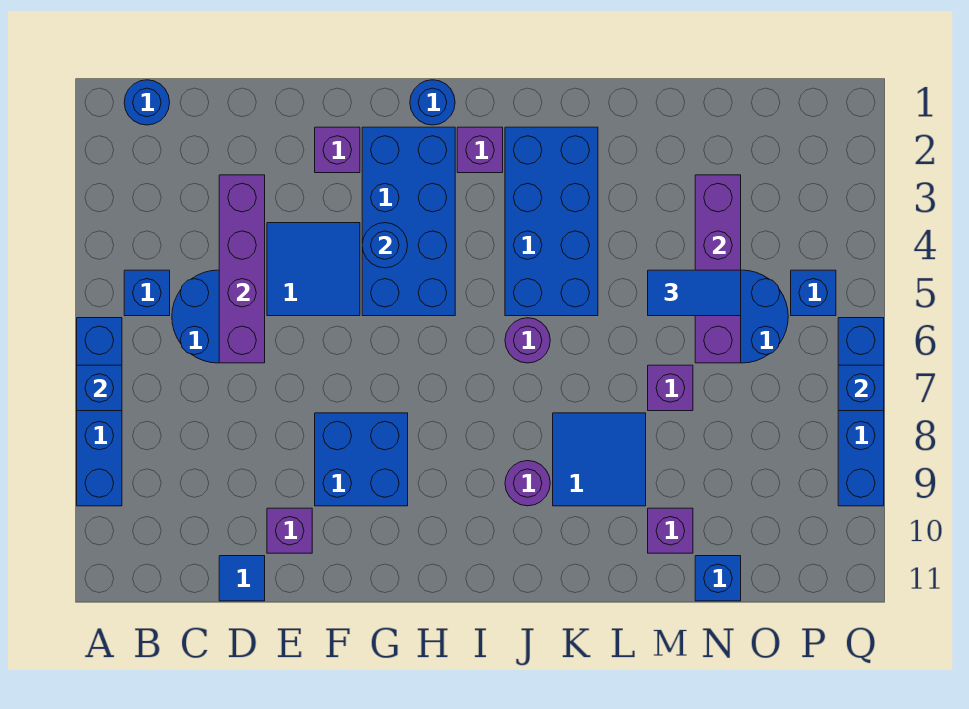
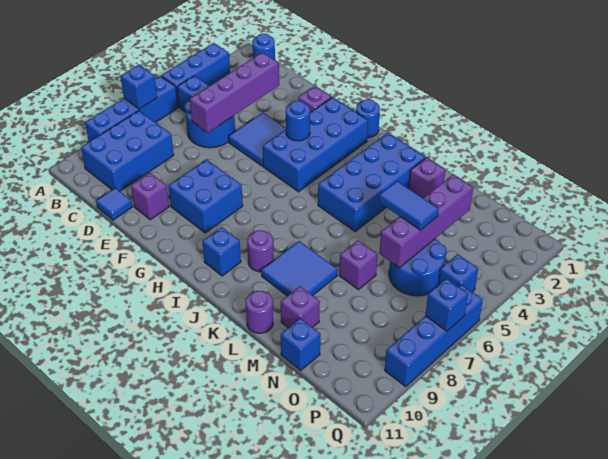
none -> blue 1x3 brick [161,43,230,107]
none -> blue 2x3 brick [81,111,174,191]
purple 1x1 brick [457,127,503,173] -> purple 1x1 brick moved to [409,158,445,198]
none -> blue 1x1 brick [203,227,241,276]
purple 1x1 round brick [505,318,550,363] -> purple 1x1 round brick moved to [246,291,273,333]

